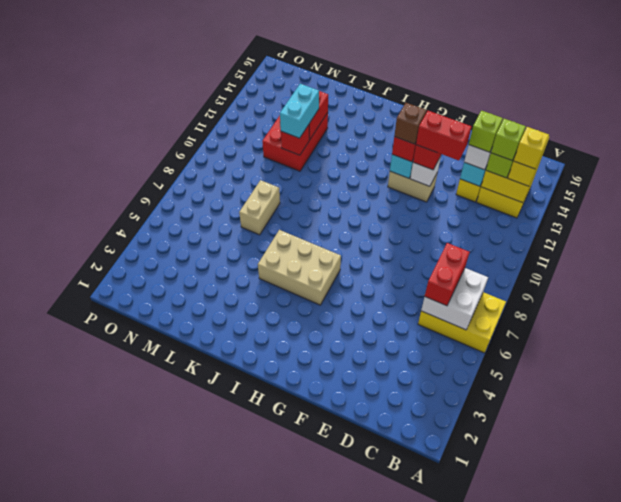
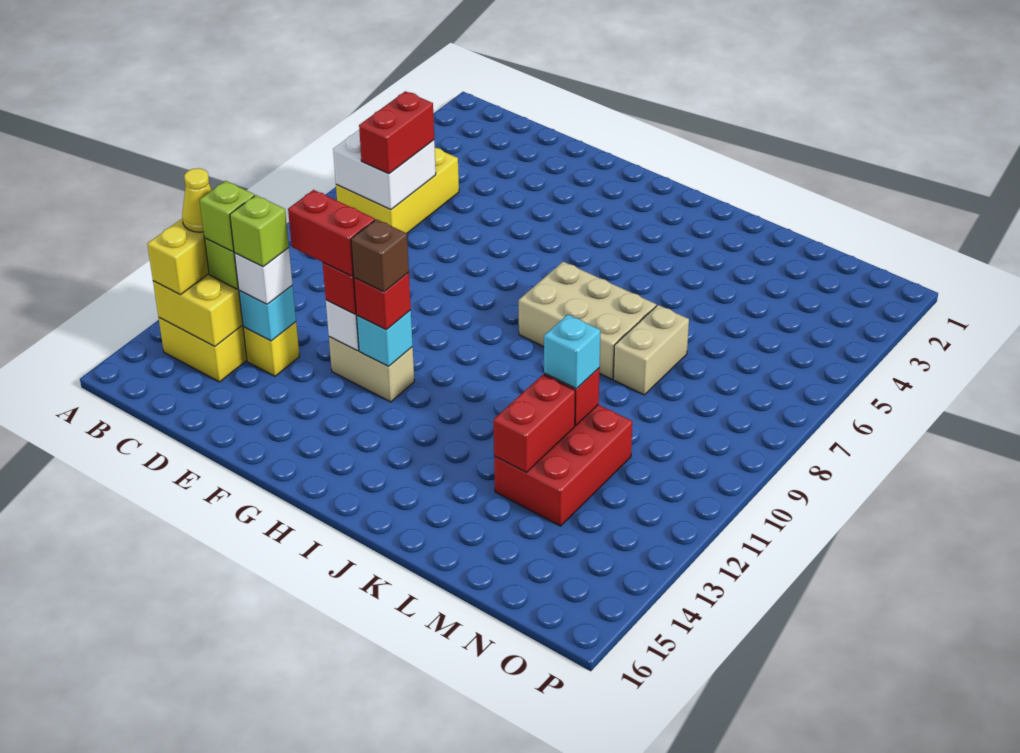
yellow 2x3 brick [418,292,506,353] -> yellow 2x3 brick turned to [336,148,459,233]
yellow 1x1 brick [514,127,549,169] -> yellow 1x1 cone [182,168,212,232]
tan 2x3 brick [258,230,341,305] -> tan 2x3 brick moved to [519,262,656,379]
cyan 1x2 brick [280,84,319,138] -> cyan 1x1 brick [544,315,600,389]

